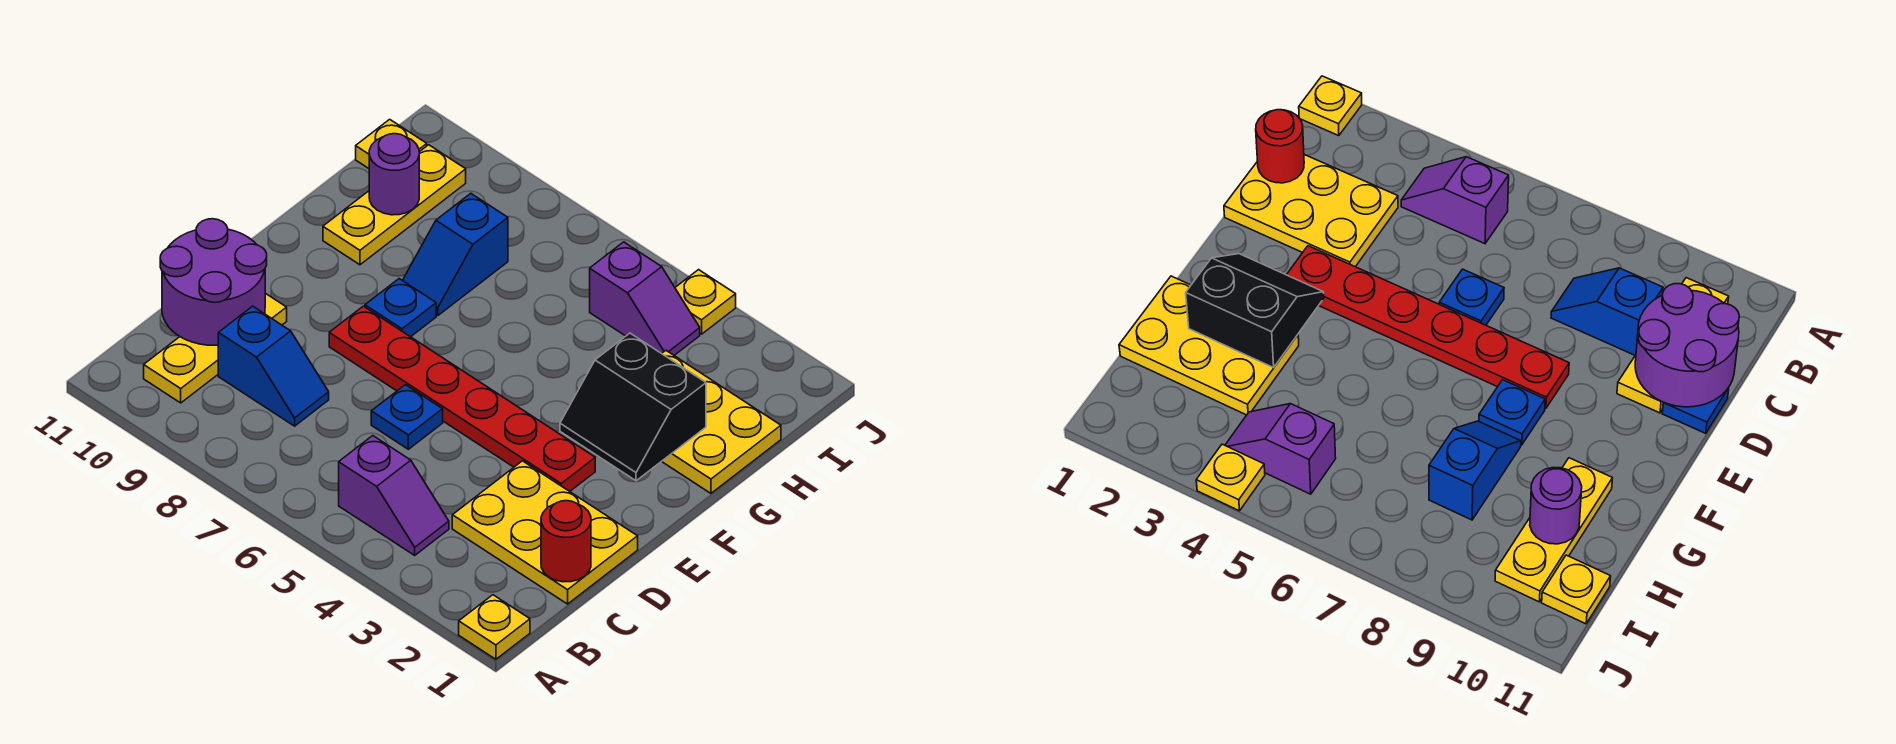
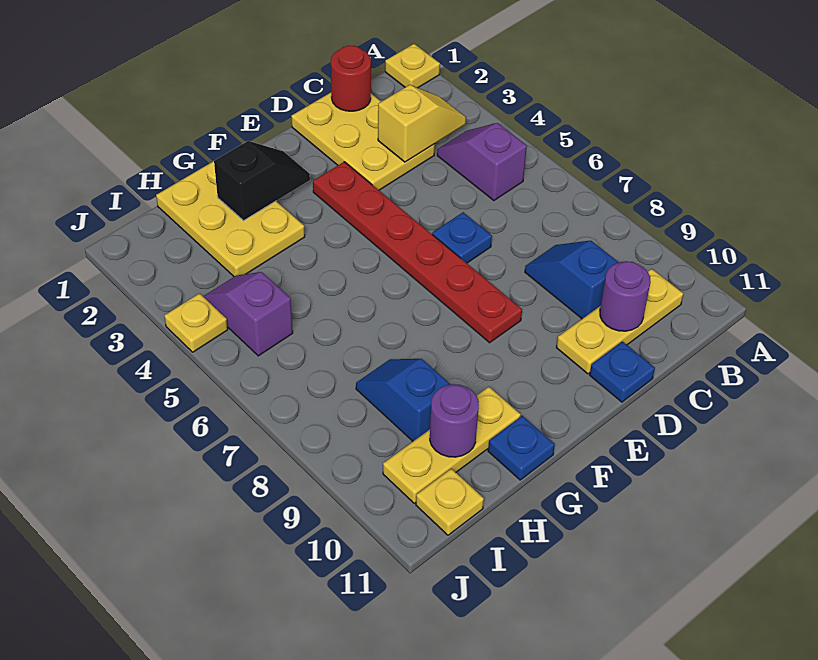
none -> yellow 1x2 slope [378,85,466,162]
purple 2x2 round brick [160,219,267,345] -> purple 1x1 round brick [600,261,650,331]
black 2x2 slope [560,333,706,481] -> black 1x2 slope [214,141,310,221]
blue 1x1 plate [365,279,436,337] -> blue 1x1 plate moved to [488,416,555,480]
blue 1x2 slope [402,193,508,315] -> blue 1x2 slope turned to [356,359,451,441]

